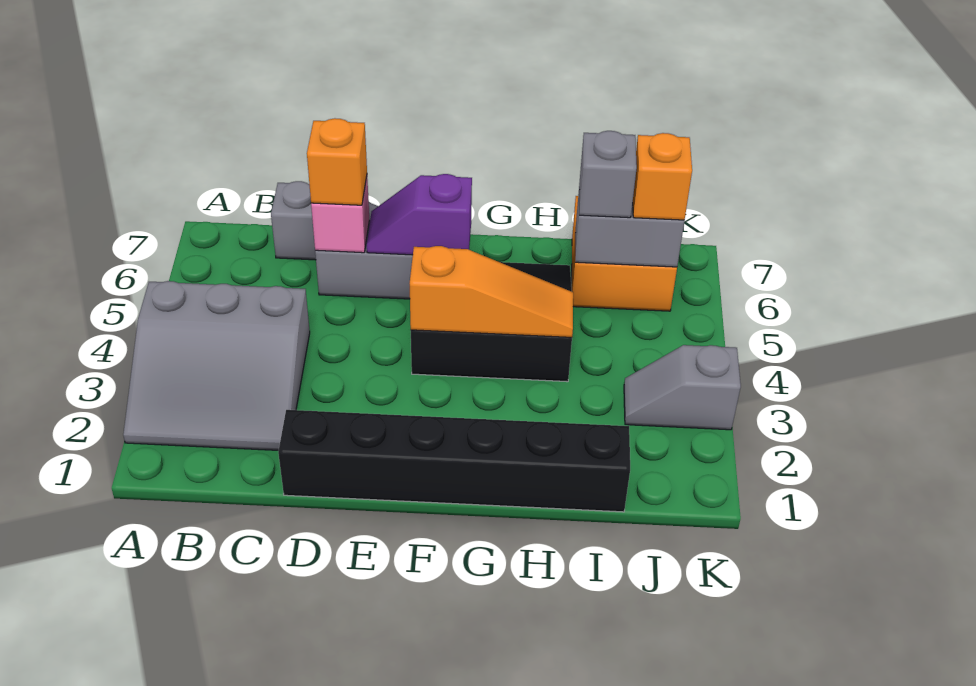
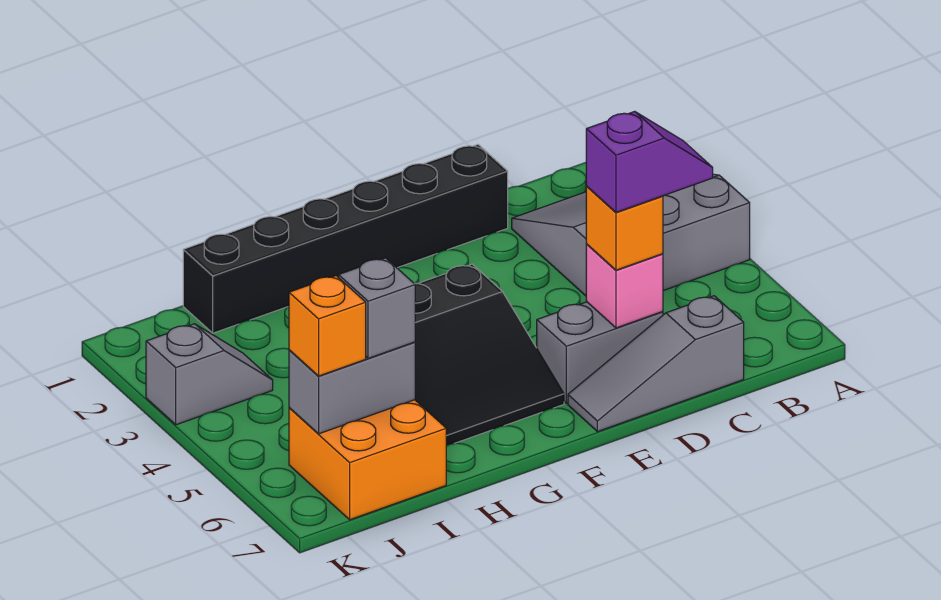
purple 1x2 slope [367,174,472,255] -> purple 1x2 slope moved to [586,111,713,212]
orange 1x3 slope [410,246,573,337] -> none

